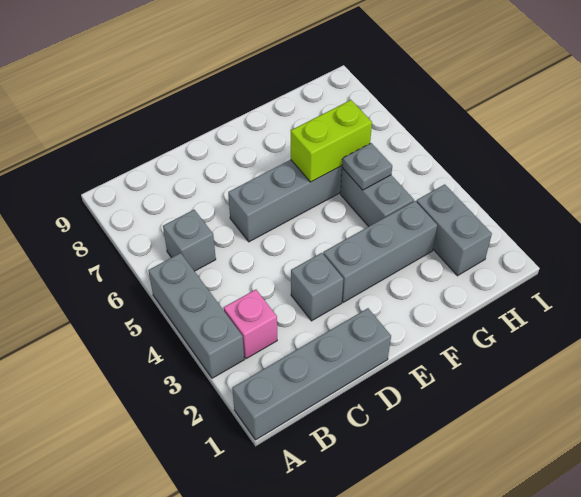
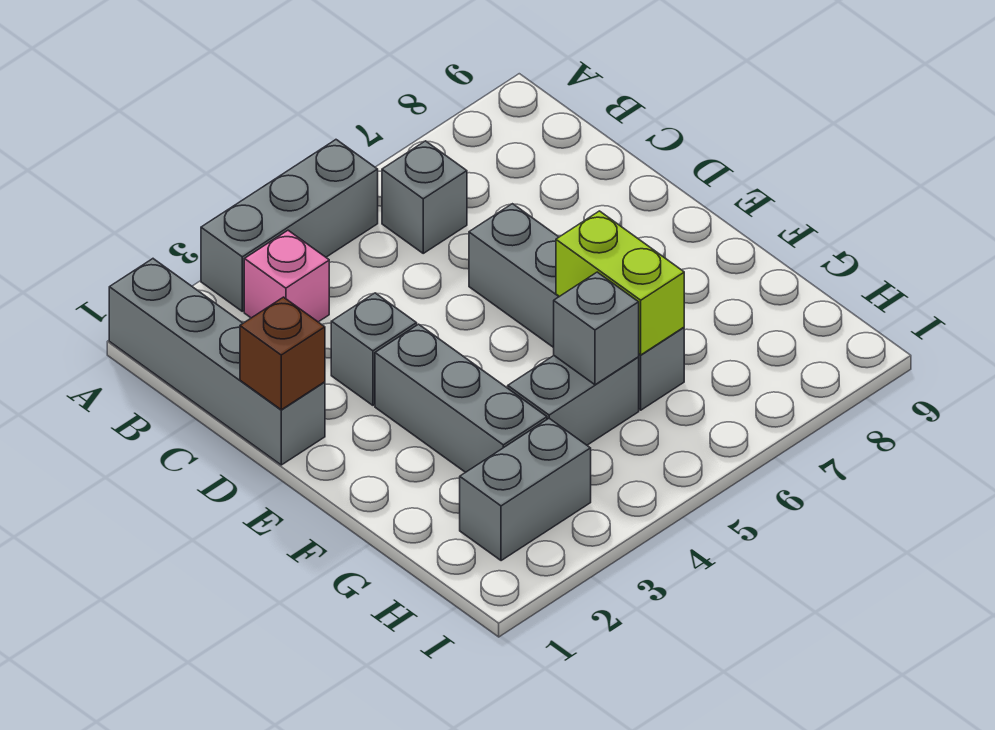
none -> brown 1x1 brick [240,297,325,410]
grey 1x1 plate [342,143,392,190] -> grey 1x1 brick [554,272,639,385]

